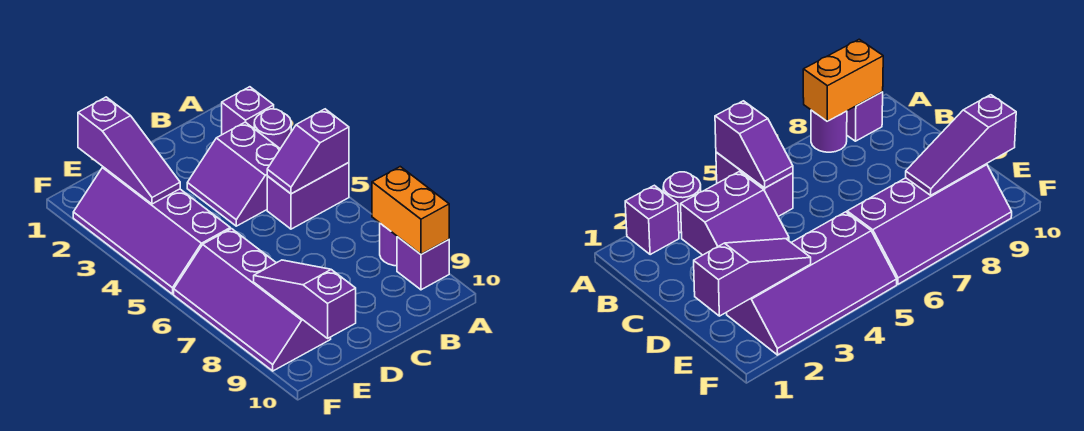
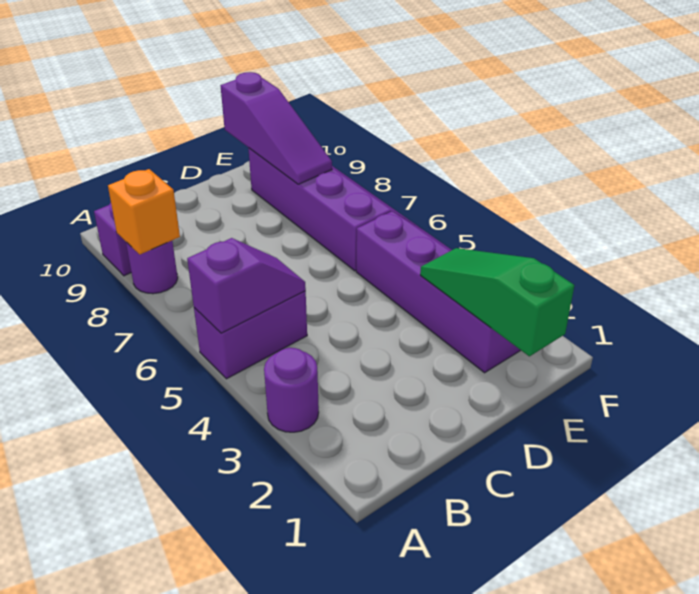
purple 1x1 brick [222,87,274,135] -> none
orange 1x2 brick [372,167,449,254] -> orange 1x1 brick [108,169,180,254]
purple 2x2 slope [187,122,280,226] -> none
purple 1x3 slope [78,97,180,204] -> green 1x3 slope [420,248,574,356]

